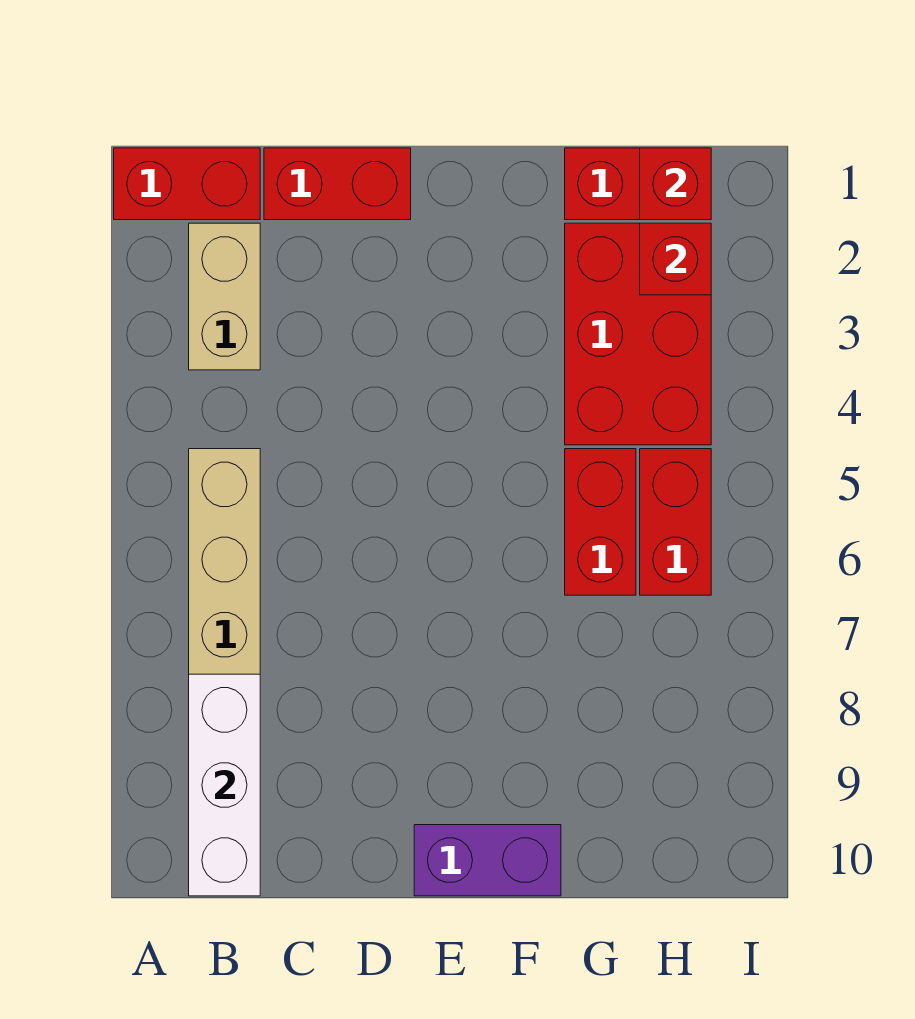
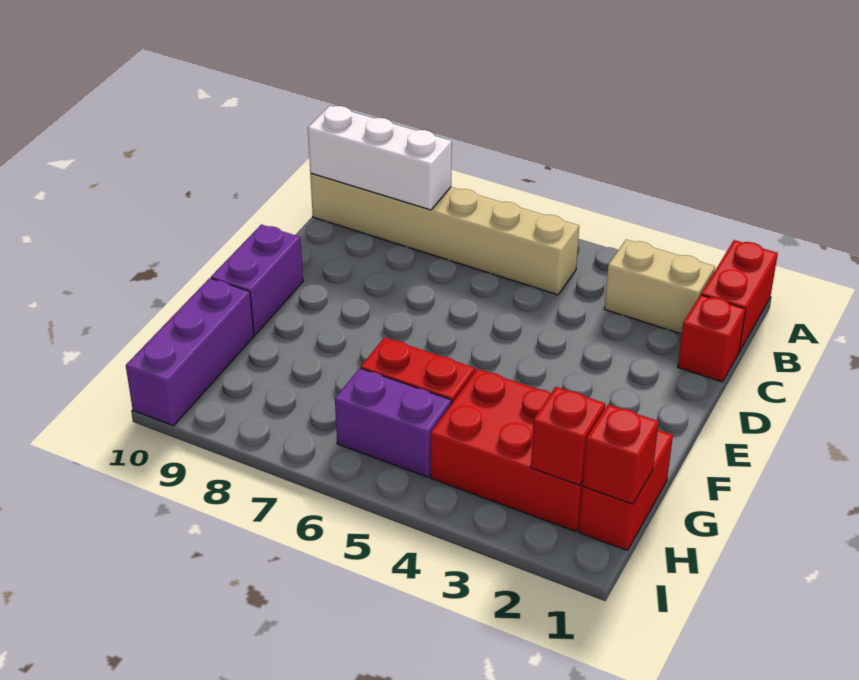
red 1x2 brick [264,148,411,220] -> red 1x1 brick [678,295,746,382]
none -> purple 1x3 brick [126,278,254,426]
red 1x2 brick [640,449,711,595] -> purple 1x2 brick [335,368,452,477]

